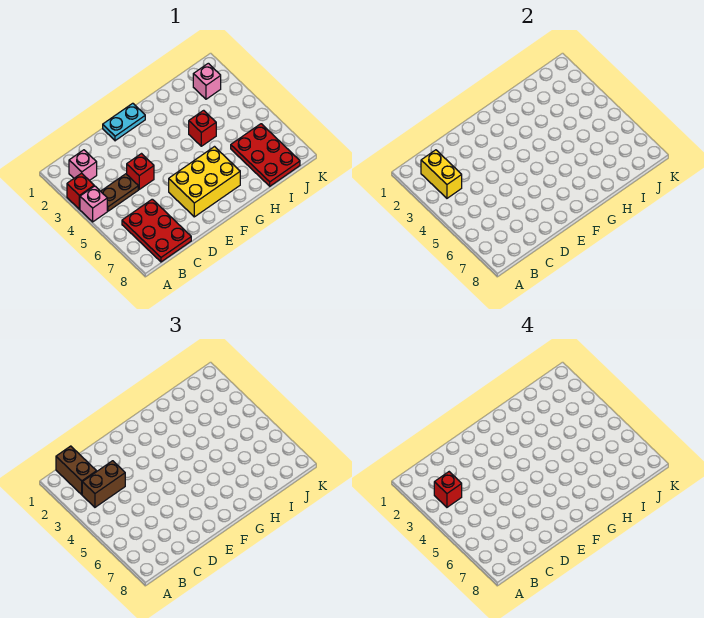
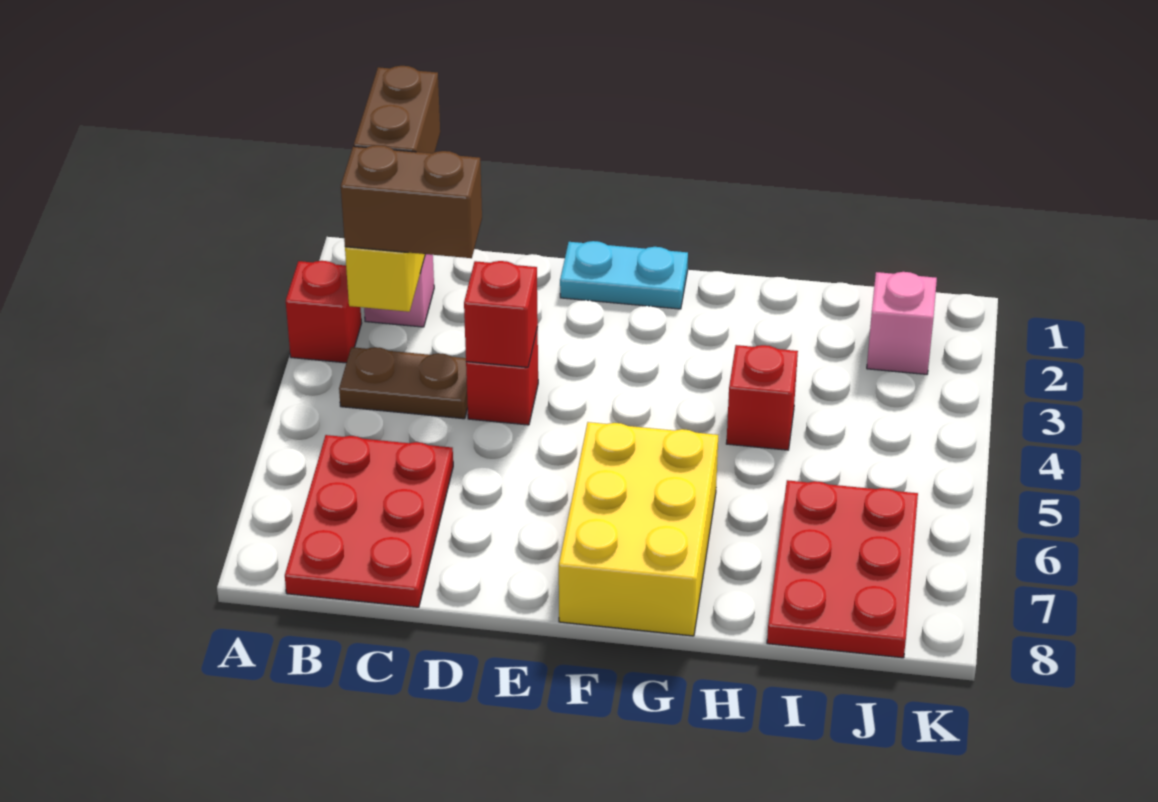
pink 1x1 brick [80,186,107,222] -> none
red 1x1 brick [434,472,462,507] -> red 1x1 brick moved to [464,261,538,367]
yellow 2x3 brick [169,147,240,217] -> yellow 2x3 brick turned to [559,422,718,636]

